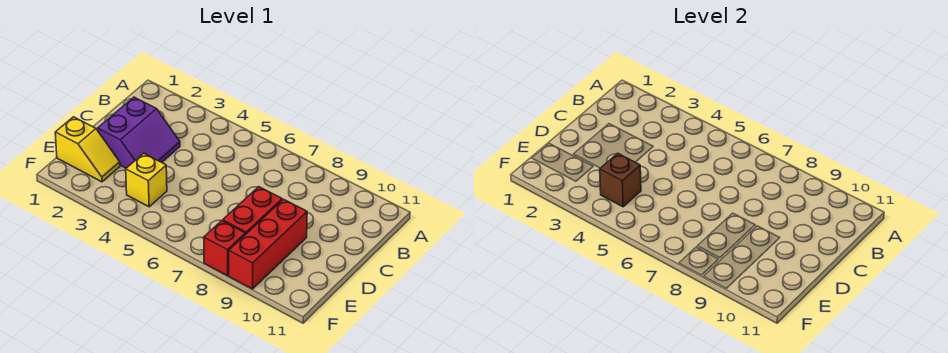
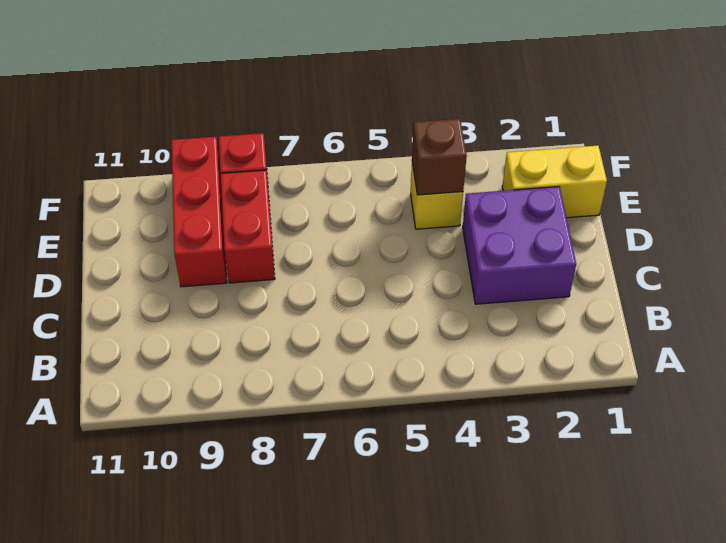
purple 2x2 slope [98,97,180,168] -> purple 2x2 brick [463,187,576,304]
yellow 1x2 slope [55,117,120,182] -> yellow 1x2 brick [502,145,607,218]

